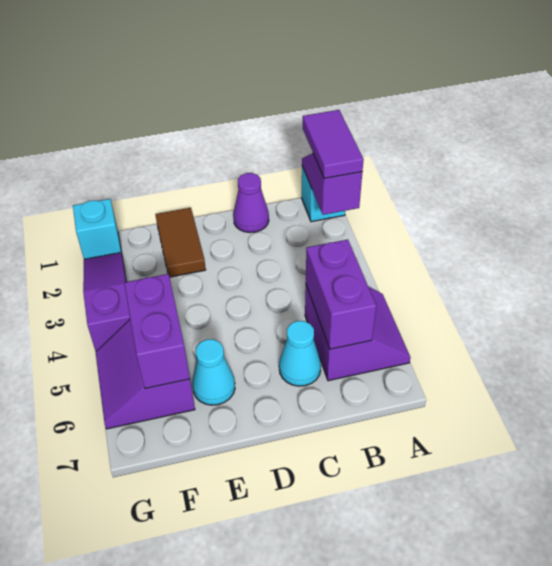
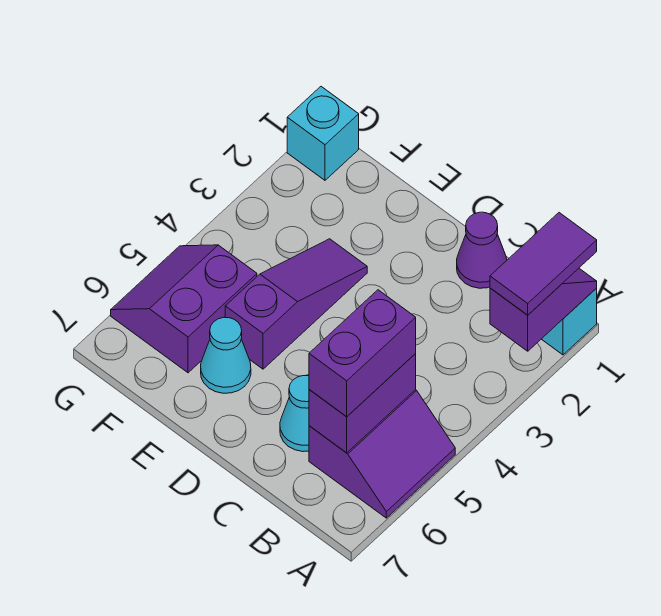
brown 1x2 tile [155,208,206,277] -> none
purple 1x2 brick [124,274,190,388] -> purple 1x2 brick moved to [309,290,416,417]
purple 1x3 slope [83,253,130,352] -> purple 1x3 slope moved to [225,239,367,369]

